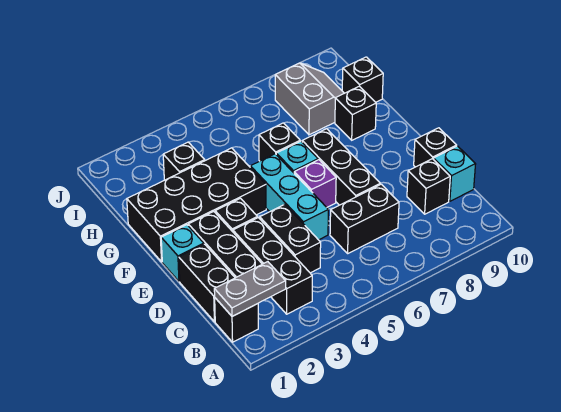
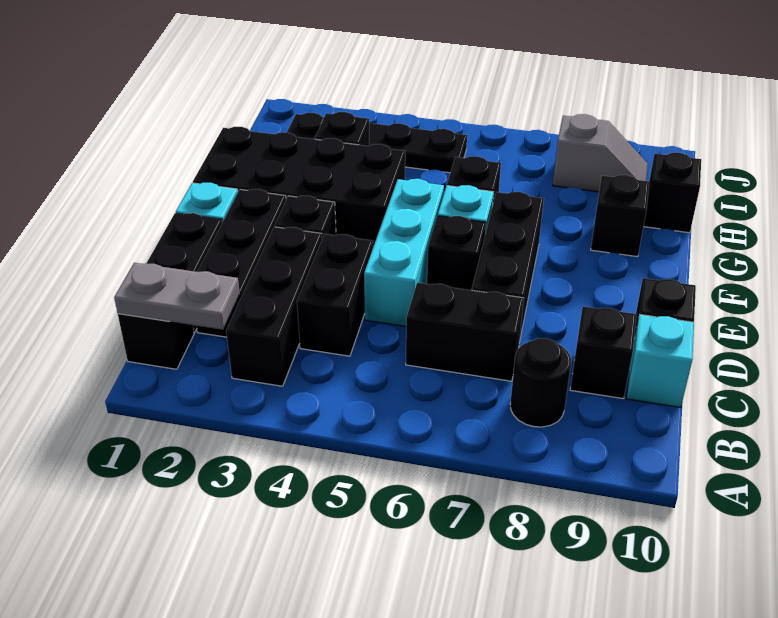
none -> black 1x1 round brick [510,338,571,427]
purple 1x1 brick [294,160,336,207] -> black 1x1 brick [427,216,486,290]
grey 2x2 slope [275,63,344,135] -> grey 1x2 slope [553,114,648,192]
none -> black 1x4 plate [287,113,467,173]

